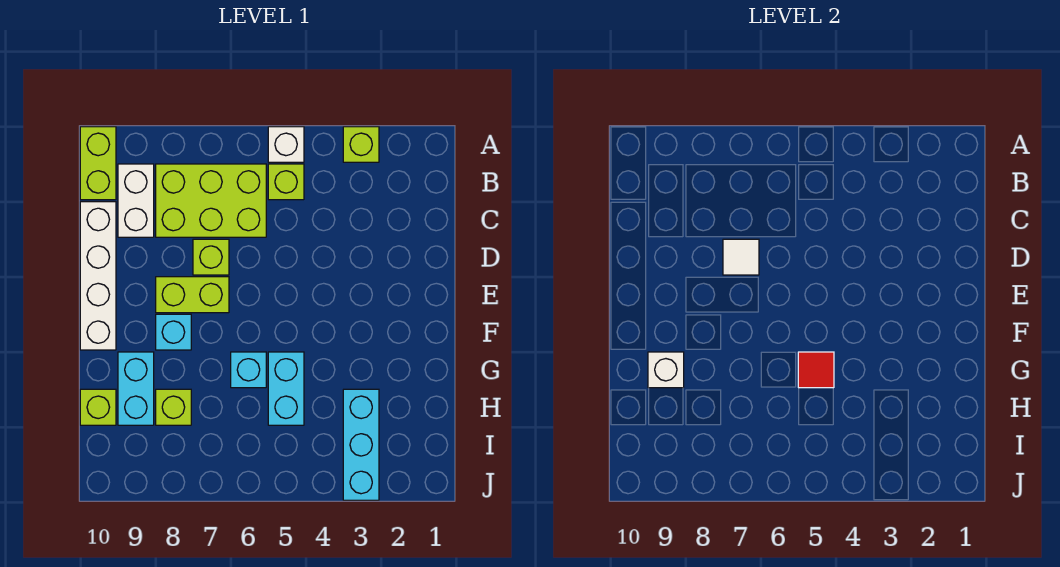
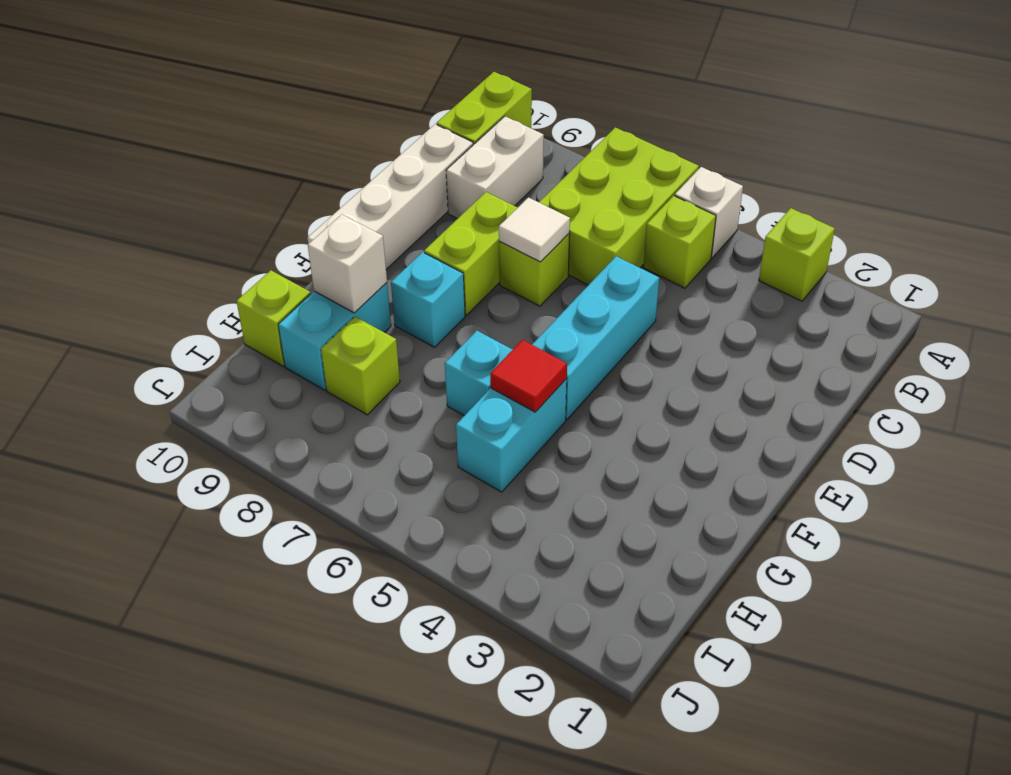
lime 2x3 brick [156,164,266,237] -> lime 2x3 brick turned to [539,127,699,285]
lime 1x2 brick [156,277,229,313] -> lime 1x2 brick turned to [424,192,518,315]
cyan 1x3 brick [343,389,379,500] -> cyan 1x3 brick moved to [532,256,659,419]

